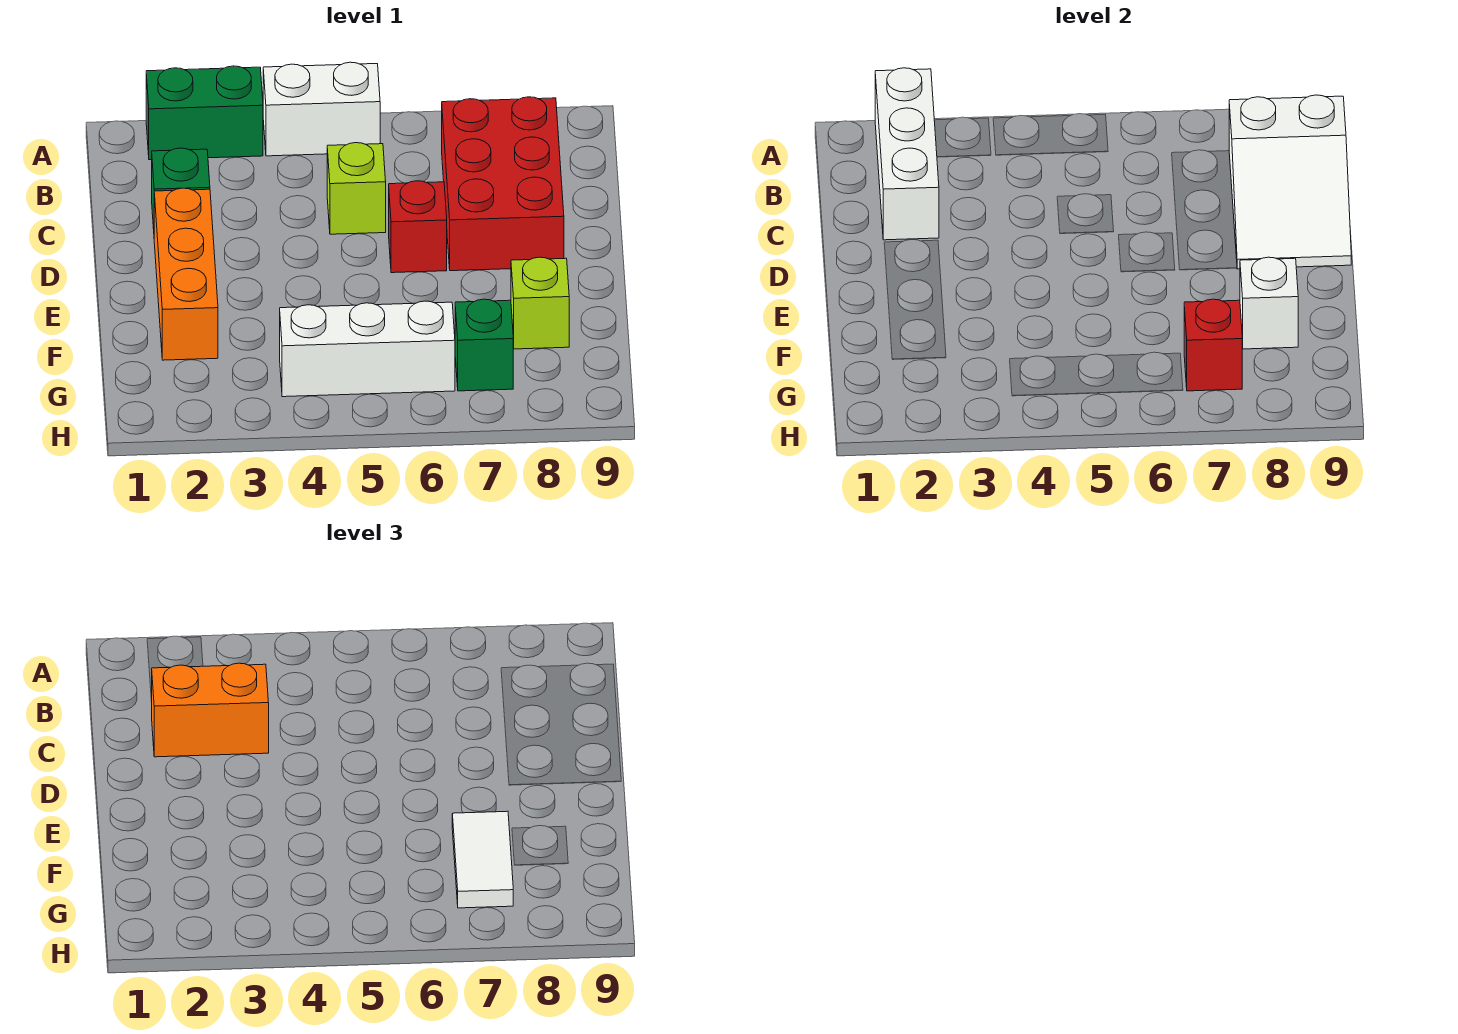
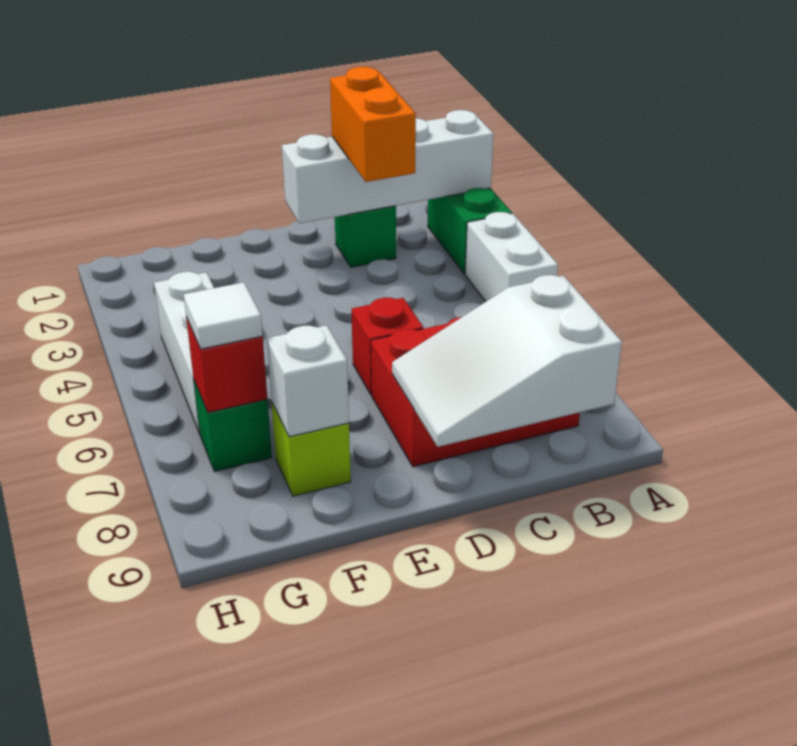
white 1x3 brick [875,68,939,240] -> white 1x4 brick [282,110,494,223]
lime 1x1 brick [327,143,386,234] -> none
orange 1x3 brick [154,188,218,360] -> none
white 1x2 tile [452,811,513,908] -> white 1x1 tile [184,282,263,349]

